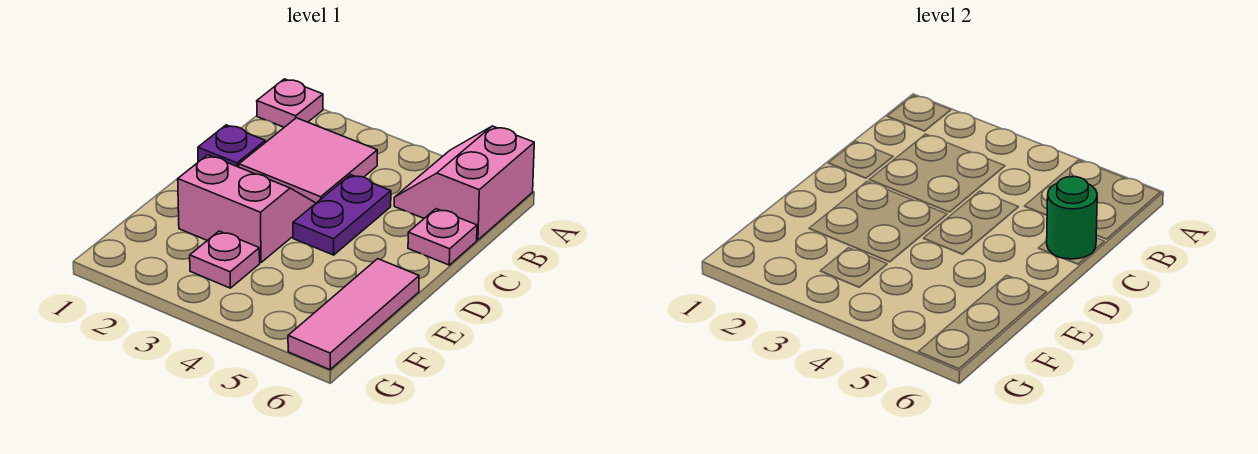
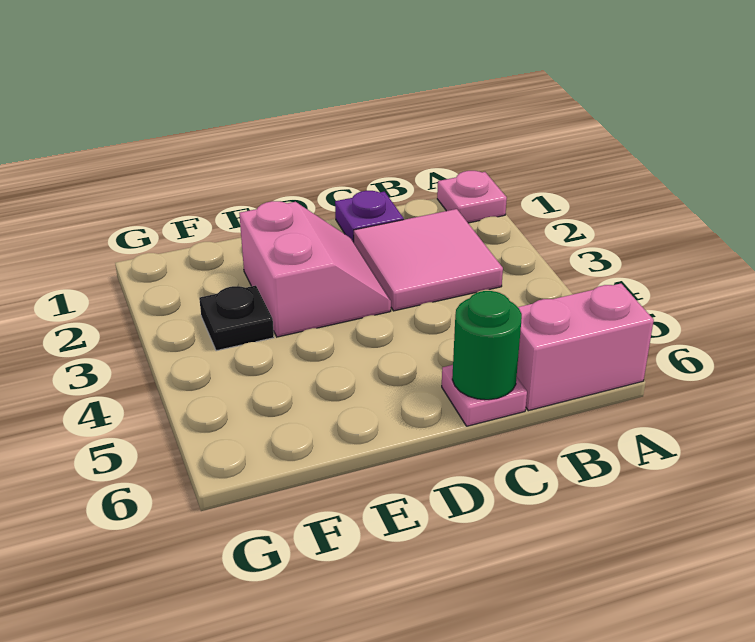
purple 1x2 plate [293,175,391,255] -> none
pink 1x3 tile [288,259,419,370] -> none
pink 1x1 plate [190,231,260,288] -> black 1x1 plate [199,286,274,351]

